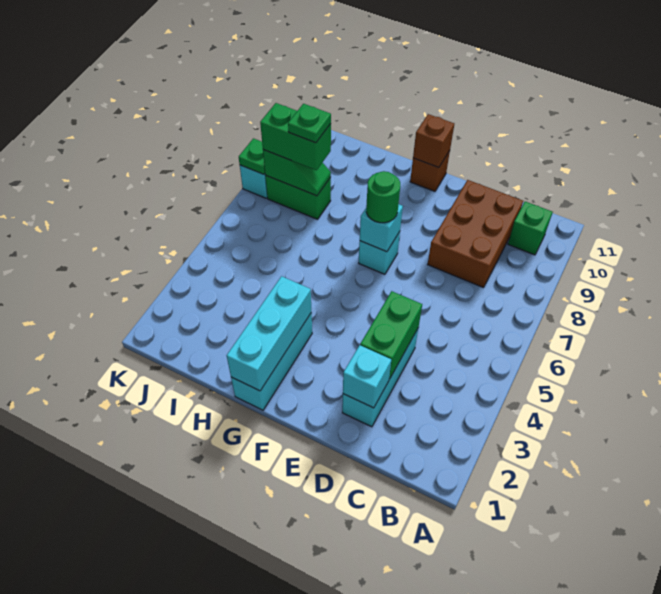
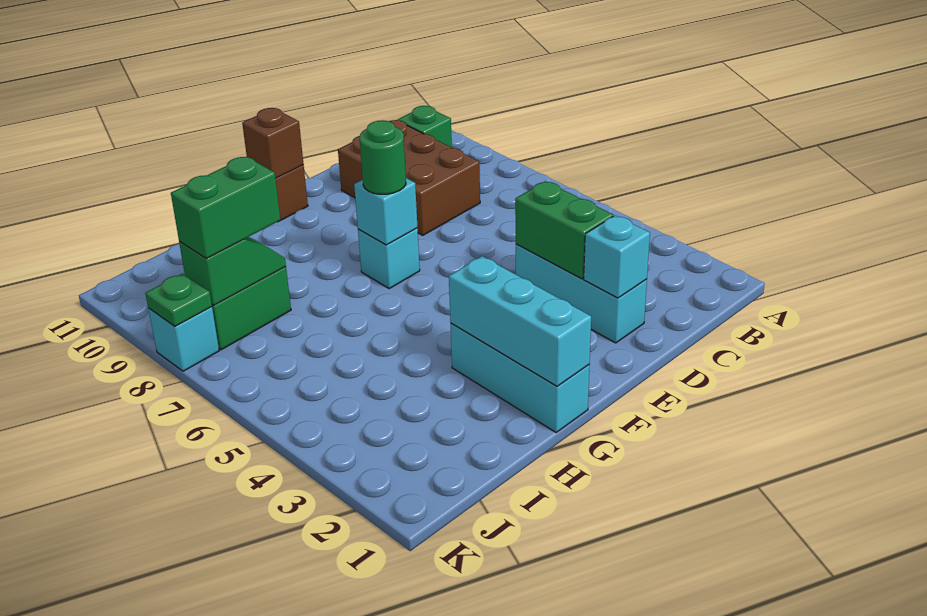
green 1x1 plate [288,104,331,143] -> none

